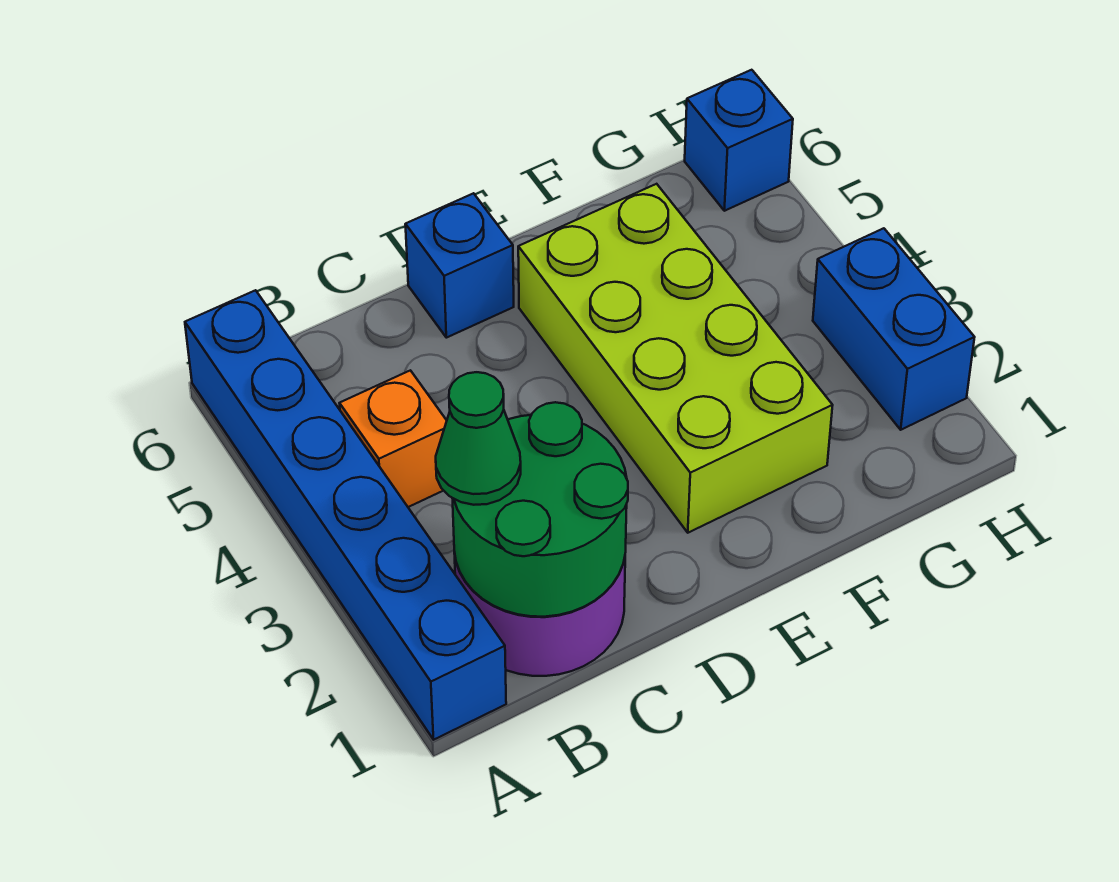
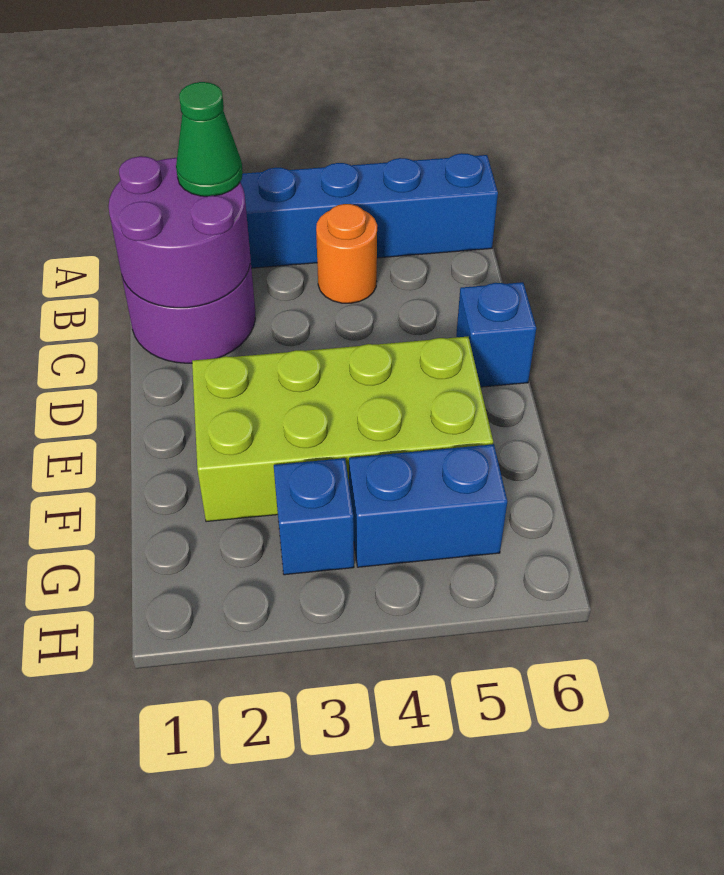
green 2x2 round brick [452,402,628,617] -> purple 2x2 round brick [109,156,250,308]
orange 1x1 brick [340,370,447,507] -> orange 1x1 round brick [316,204,377,303]
blue 1x2 brick [813,228,975,430] -> blue 1x2 brick moved to [349,444,507,567]
blue 1x1 brick [685,70,793,211] -> blue 1x1 brick moved to [274,458,354,575]

